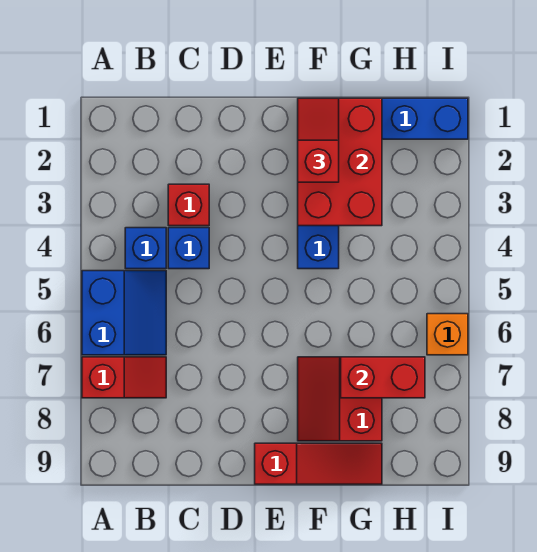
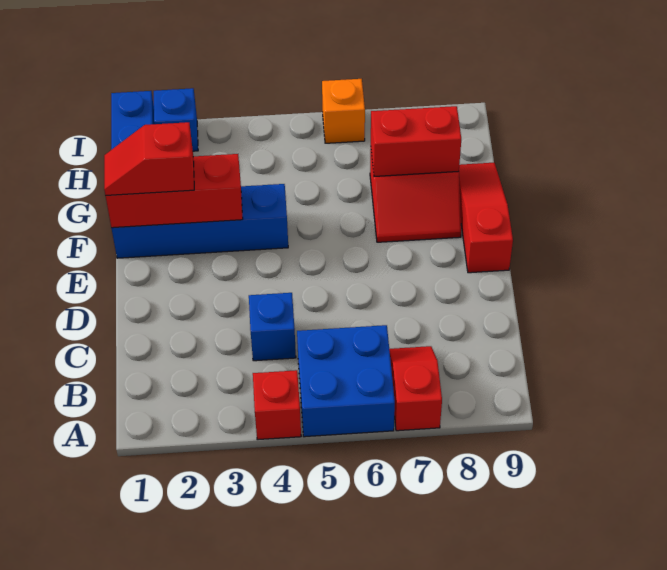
blue 2x2 slope [82,271,166,355] -> blue 2x2 brick [297,325,395,437]
blue 1x1 brick [125,228,166,269] -> blue 1x1 brick moved to [154,88,198,151]
red 1x1 brick [168,184,209,226] -> red 1x1 brick moved to [253,370,301,440]
red 2x3 brick [298,98,382,226] -> red 1x3 brick [106,154,243,228]
red 1x2 brick [341,357,425,398] -> red 1x2 brick turned to [371,106,461,176]

